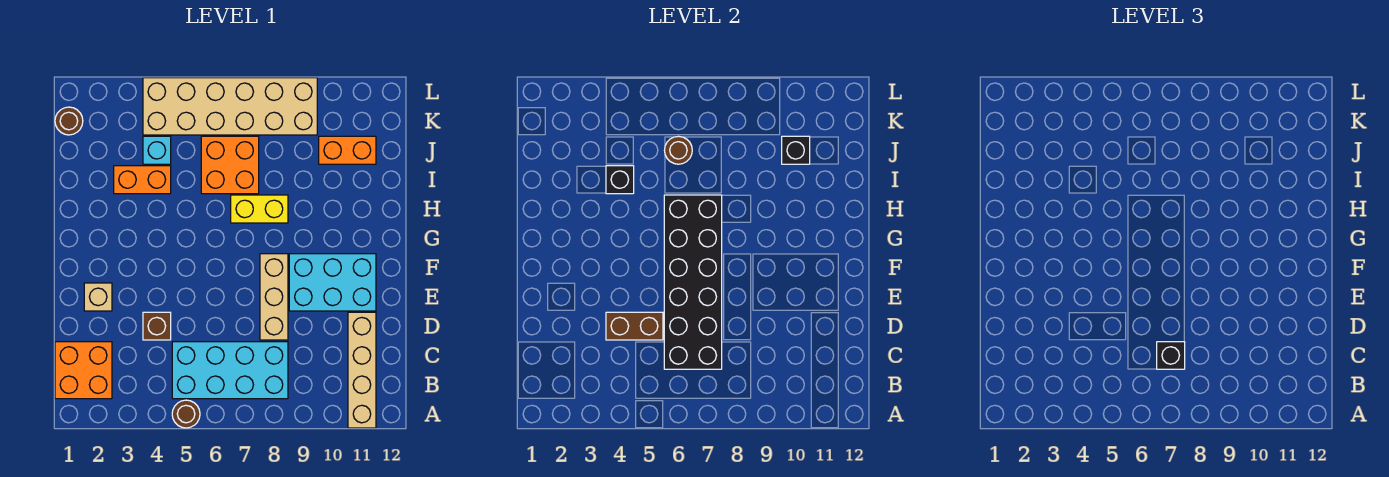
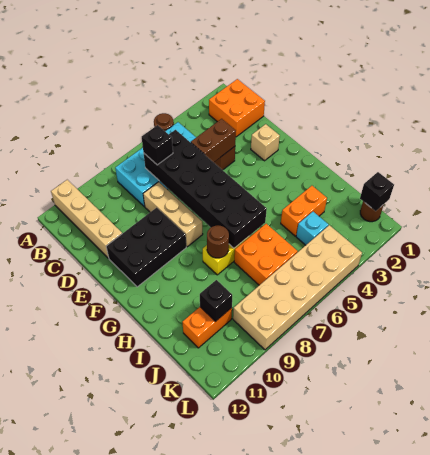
cyan 2x3 brick [289,254,376,311] -> black 2x3 brick [106,208,186,287]
black 1x1 brick [606,166,634,194] -> black 1x1 brick moved to [360,172,394,211]
brown 1x1 round brick [665,136,692,164] -> brown 1x1 round brick moved to [207,225,229,258]

